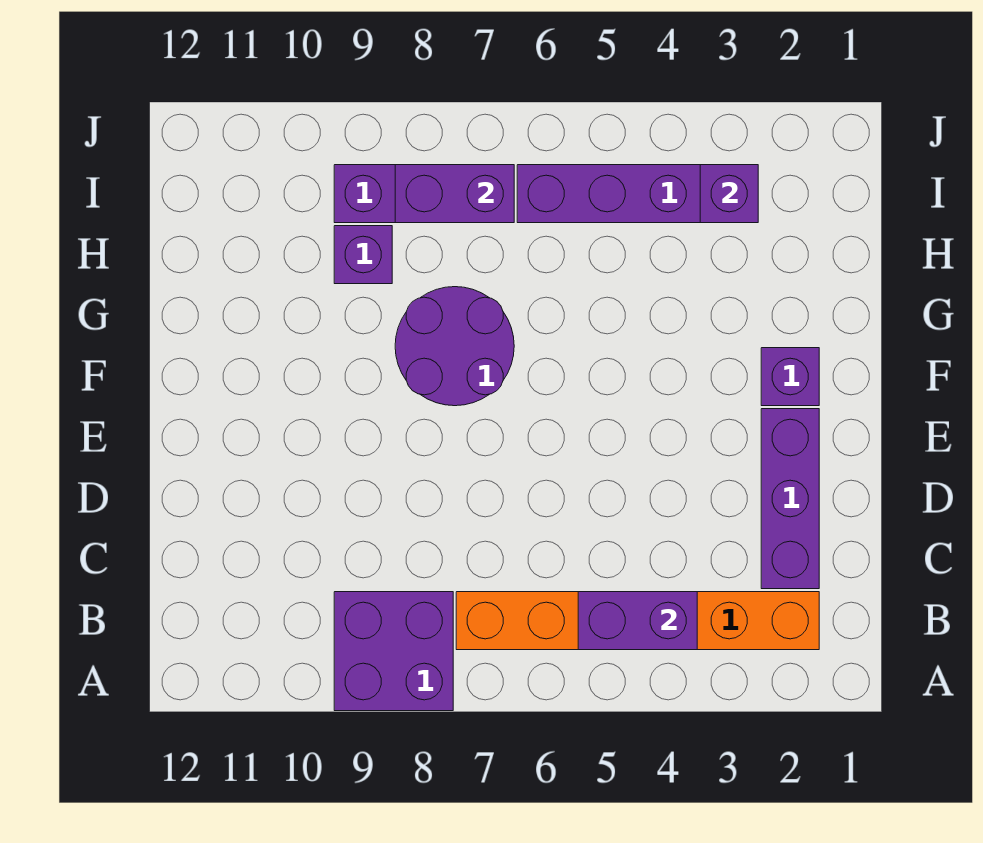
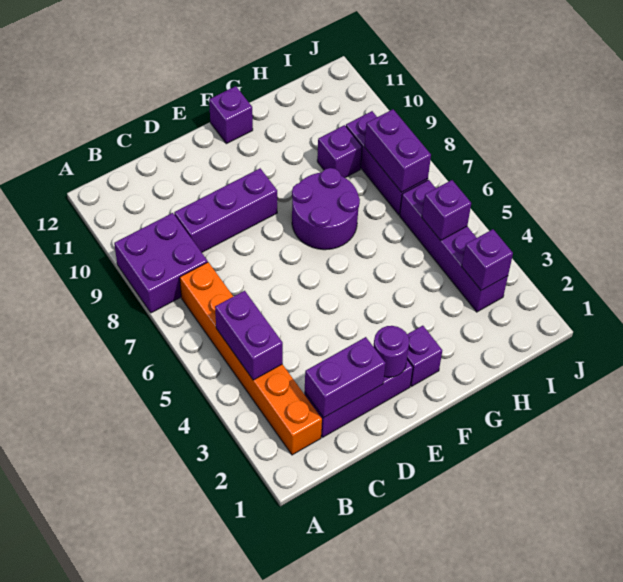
none -> purple 1x2 brick [305,337,386,418]
none -> purple 1x3 brick [174,168,277,252]
none -> purple 1x1 round brick [373,326,409,377]
none -> purple 1x1 brick [209,86,253,144]
none -> purple 1x1 brick [422,180,471,240]

